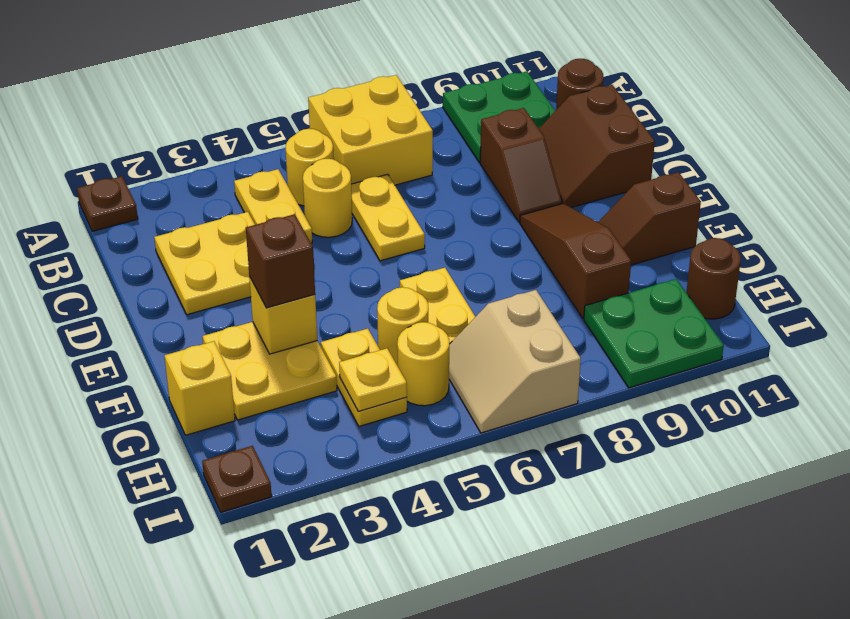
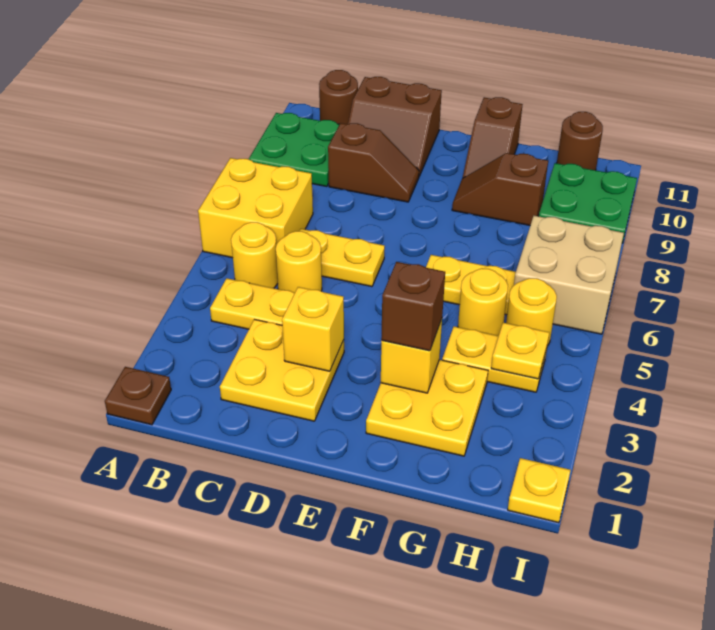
brown 1x3 slope [520,204,631,318] -> brown 1x2 slope [452,153,548,225]
yellow 1x1 brick [164,341,235,435] -> yellow 1x1 brick moved to [282,287,344,371]
tan 2x2 slope [449,290,581,433] -> tan 2x2 brick [514,216,624,334]
brown 1x1 plate [202,446,272,512] -> yellow 1x1 plate [508,458,571,523]

